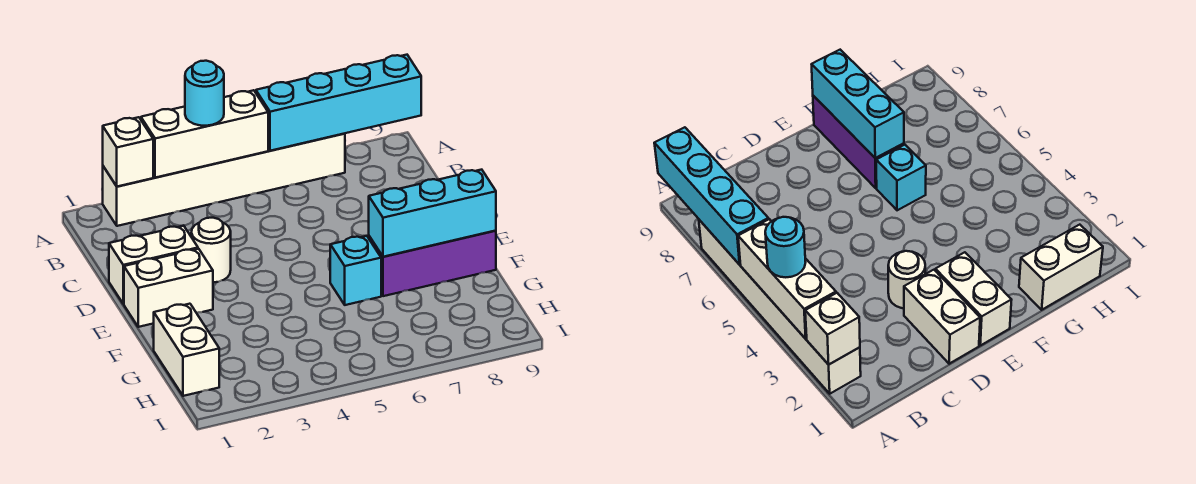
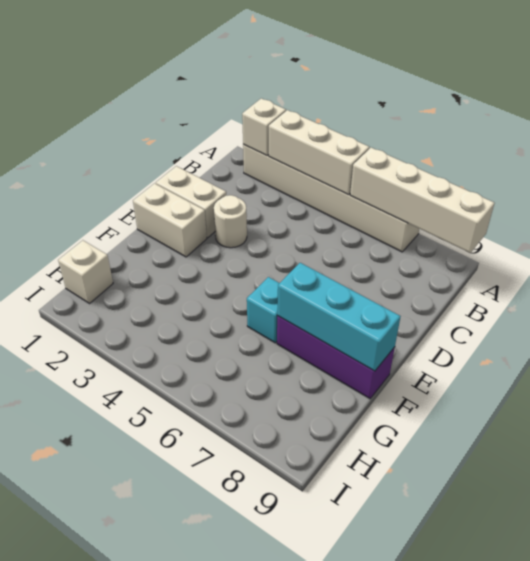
cyan 1x1 round brick [185,61,224,126] -> none
cyan 1x4 brick [256,55,421,151] -> white 1x4 brick [350,148,495,253]
white 1x2 brick [154,304,219,396] -> white 1x1 brick [58,240,113,303]

